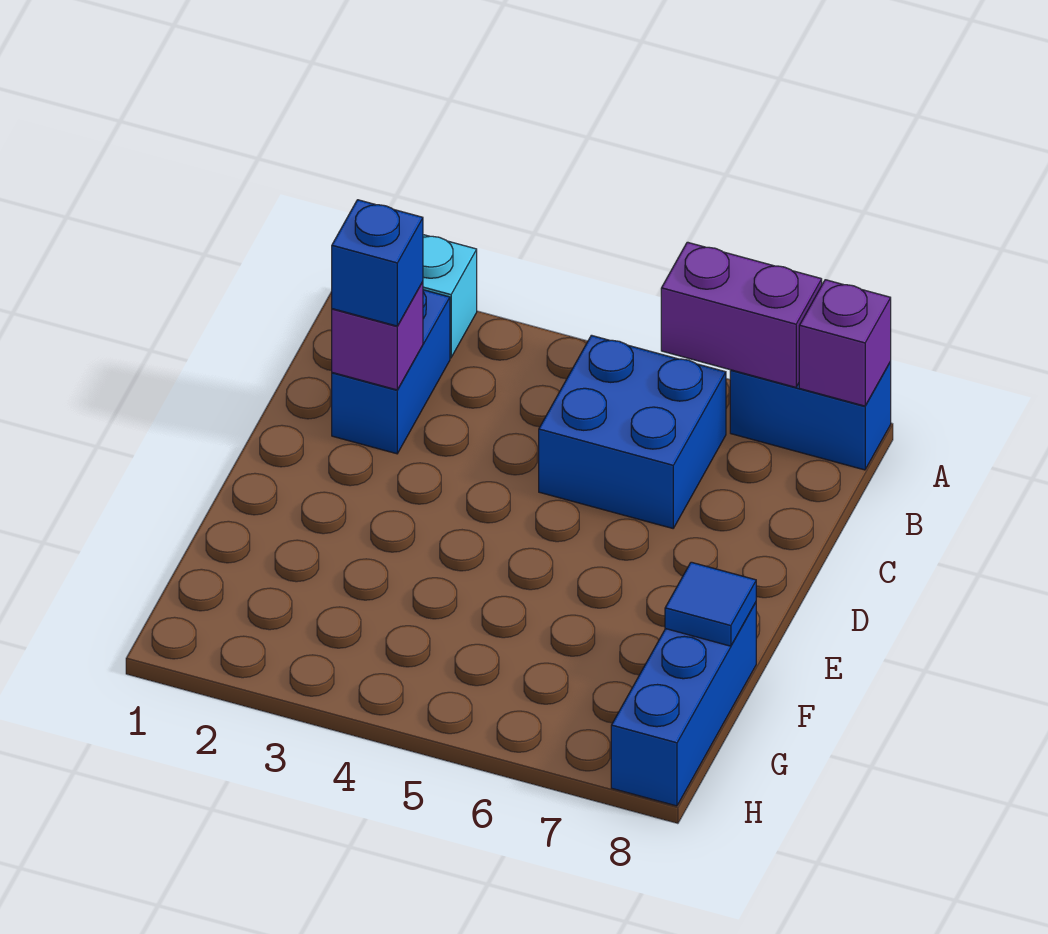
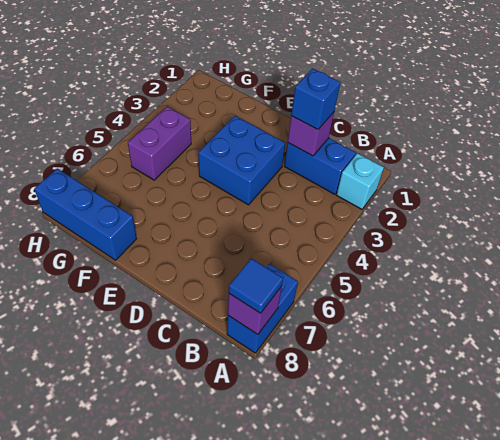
purple 1x2 brick [661,242,822,387] -> purple 1x2 brick moved to [128,106,191,180]
blue 2x2 brick [539,335,726,528] -> blue 2x2 brick moved to [199,116,285,205]
blue 1x1 tile [665,562,756,646] -> blue 1x1 tile moved to [229,258,283,313]

